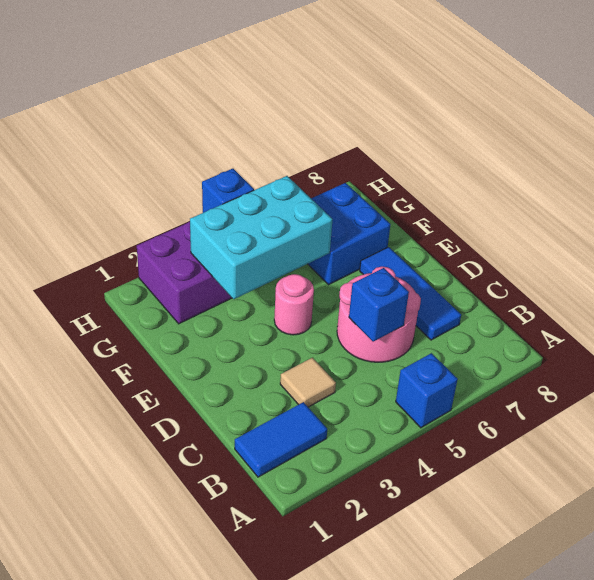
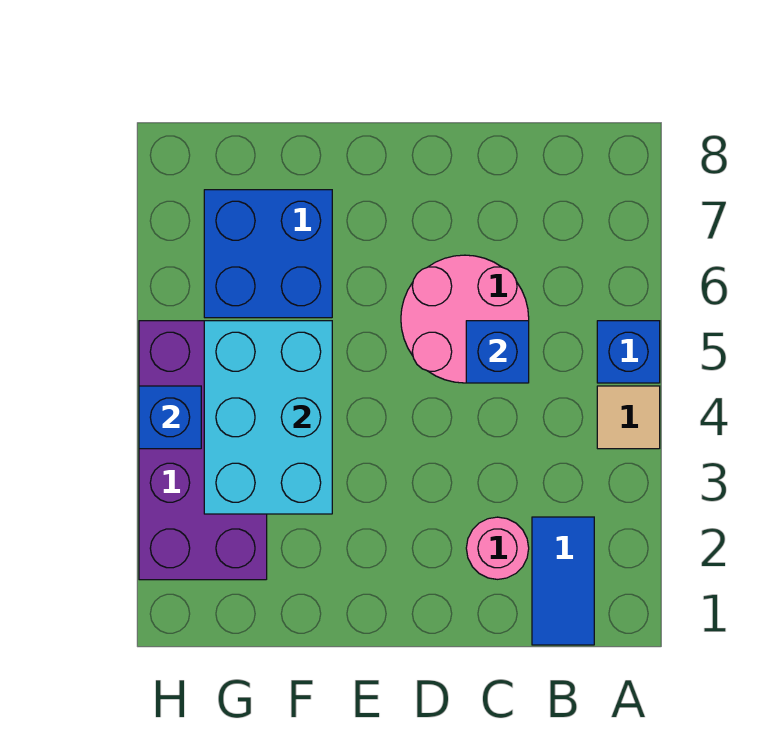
tan 1x1 tile [280,358,336,407] -> tan 1x1 tile moved to [597,386,660,449]
blue 1x3 tile [360,247,461,340] -> none
pink 1x1 round brick [274,274,314,335] -> pink 1x1 round brick moved to [466,517,529,579]

